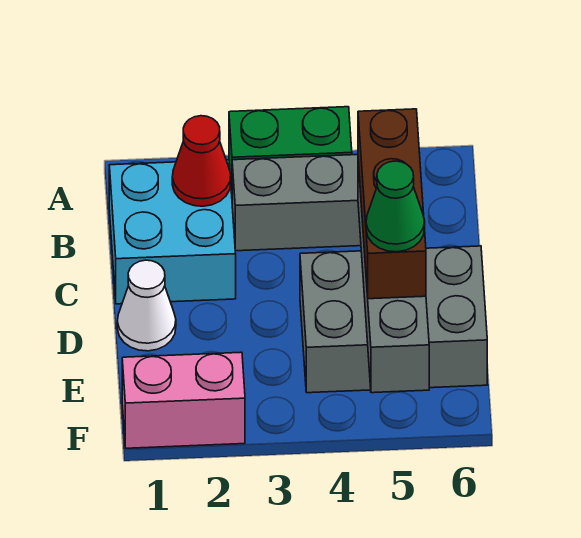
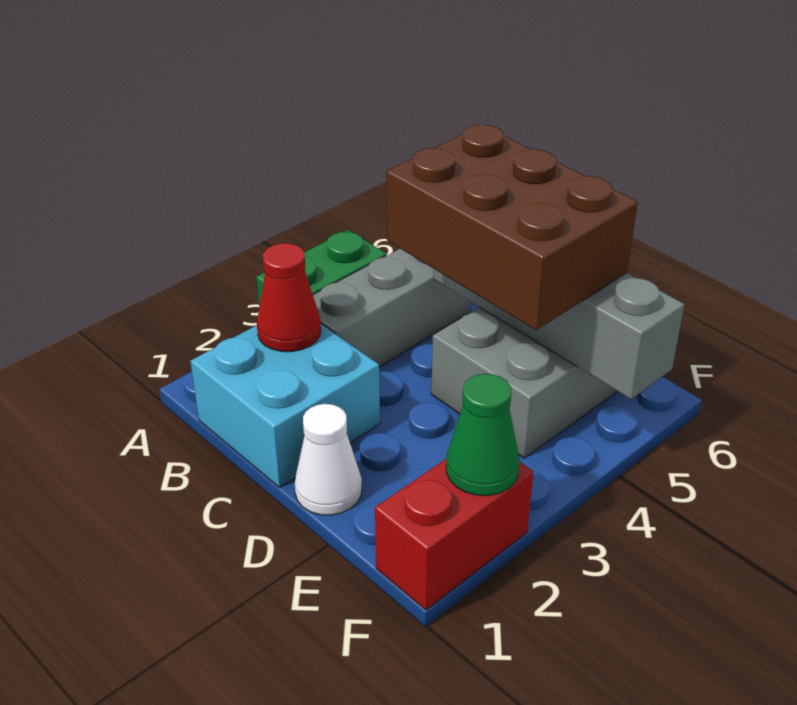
brown 1x3 brick [358,109,426,299] -> brown 2x3 brick [386,124,638,330]
green 1x1 cone [366,161,425,252] -> green 1x1 cone moved to [446,374,519,496]
pink 1x2 brick [122,352,245,448] -> red 1x2 brick [375,458,533,610]

